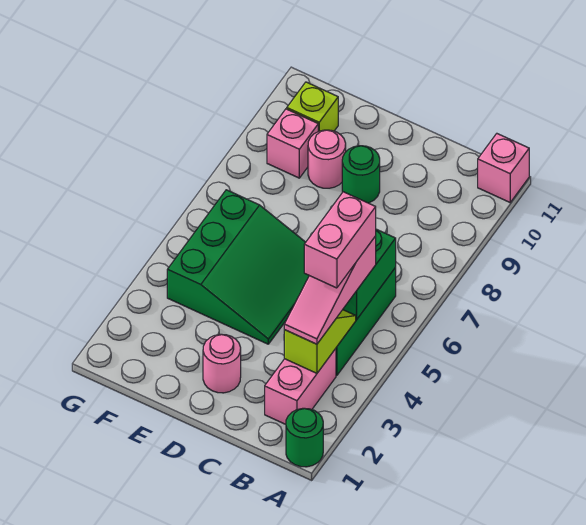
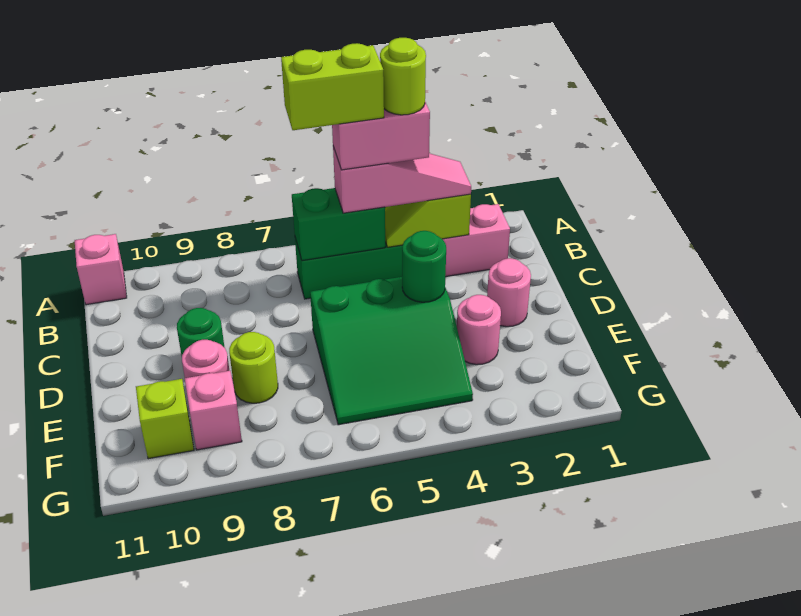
green 1x1 round brick [286,408,323,467] -> green 1x1 round brick moved to [402,231,446,302]
none -> lime 1x1 round brick [380,38,426,115]
none -> lime 1x2 brick [281,43,384,130]
green 3x3 slope [167,190,309,344] -> green 3x3 slope turned to [310,277,473,425]
none -> pink 1x1 round brick [457,295,501,365]
none -> lime 1x1 round brick [229,332,278,403]

